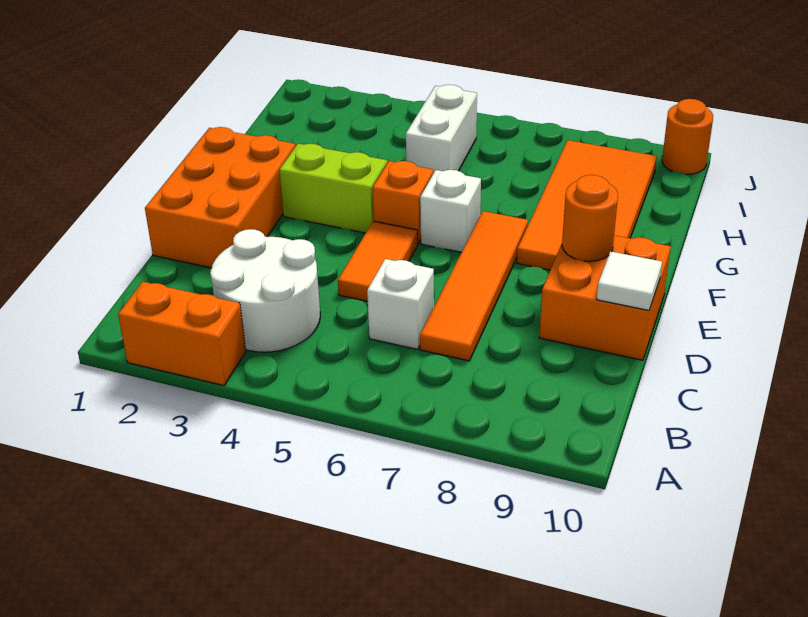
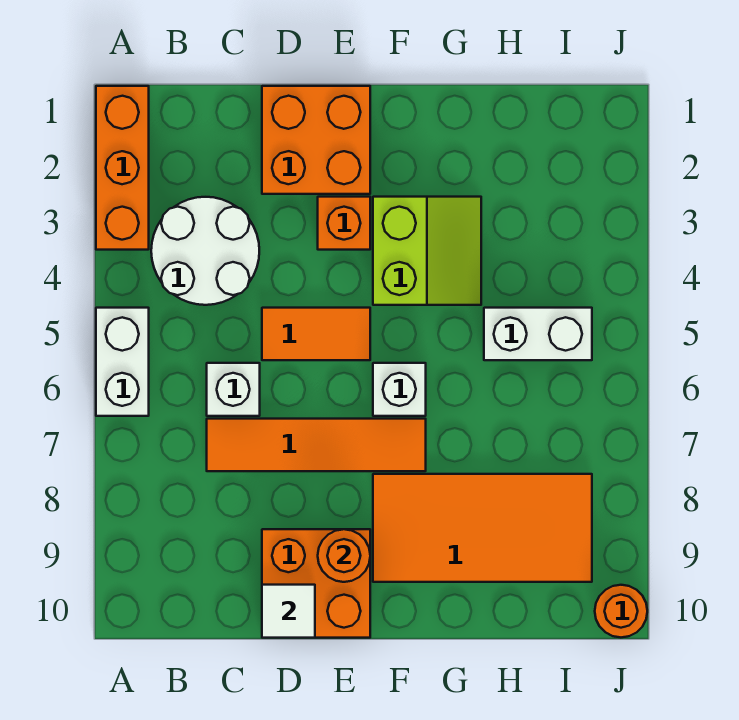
orange 1x2 brick [118,282,246,386] -> orange 1x3 brick [96,86,149,250]
none -> white 1x2 brick [96,308,149,416]
orange 2x3 brick [145,127,295,268] -> orange 2x2 brick [262,86,370,194]
orange 1x1 brick [373,161,433,244] -> orange 1x1 brick moved to [318,197,370,250]

